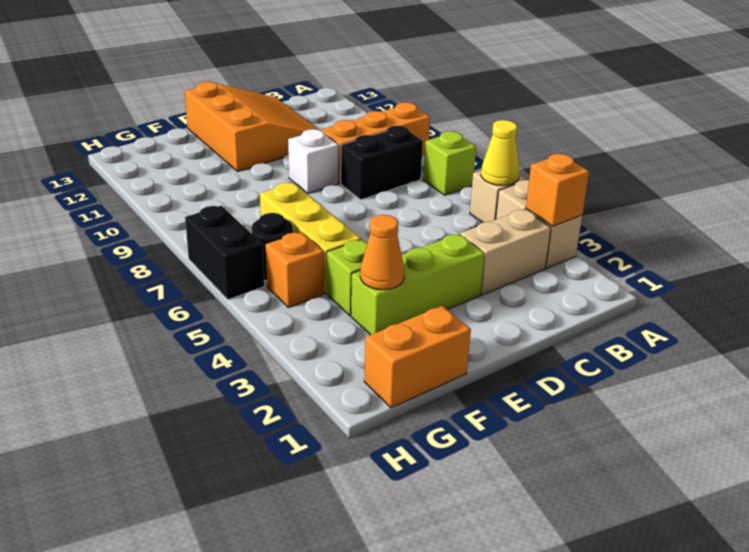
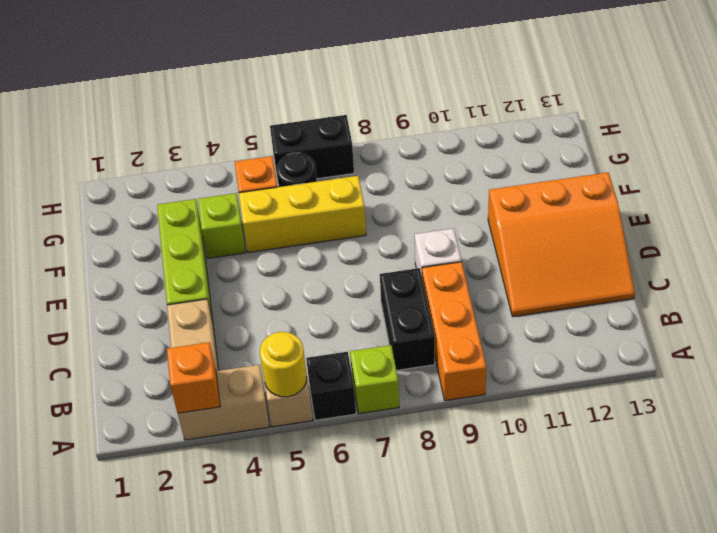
yellow 1x1 cone [481,120,520,185] -> yellow 1x1 round brick [260,332,307,397]
none -> black 1x1 brick [306,352,356,420]
orange 1x2 brick [364,306,471,408] -> none
orange 1x1 cone [360,215,404,290] -> none

